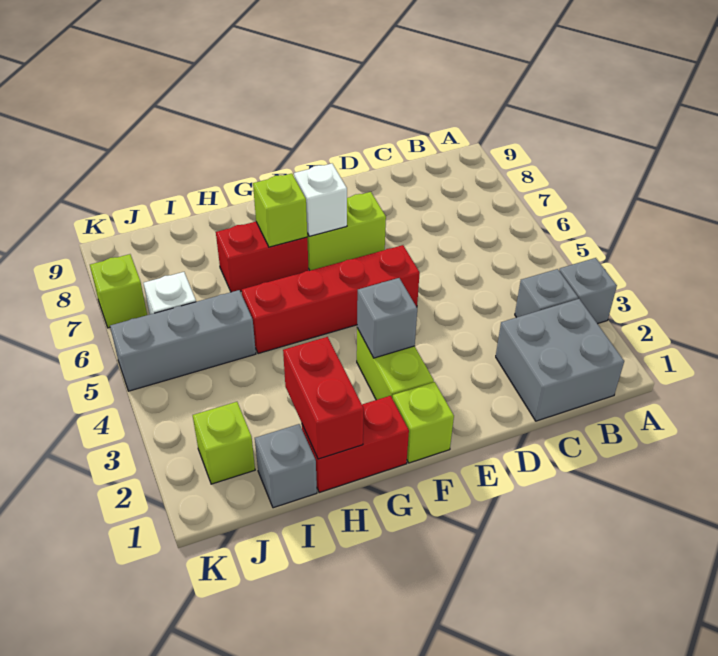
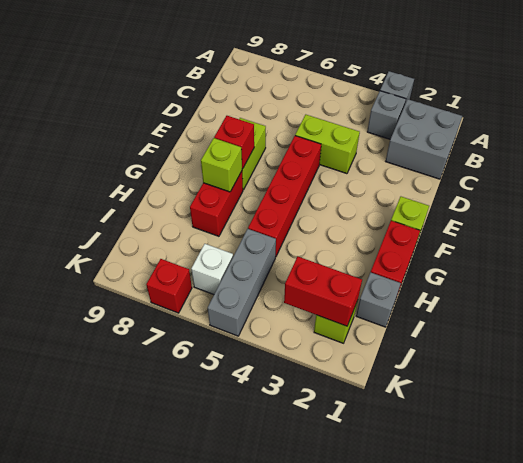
lime 1x2 brick [357,328,434,400] -> lime 1x2 brick moved to [295,115,360,174]
grey 1x1 brick [357,278,417,358] -> none
white 1x1 brick [294,164,347,236] -> red 1x1 brick [214,116,254,169]
red 1x2 brick [283,337,364,459] -> red 1x2 brick moved to [284,257,362,326]
lime 1x1 brick [90,254,147,328] -> red 1x1 brick [146,259,192,313]

